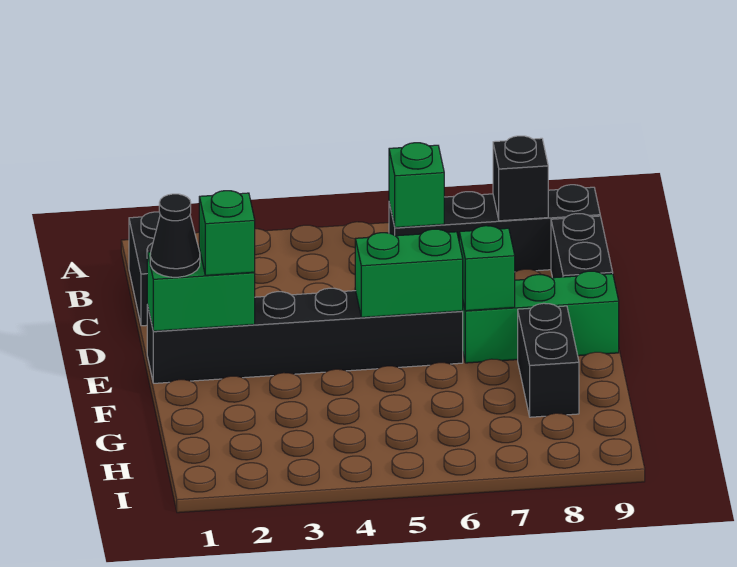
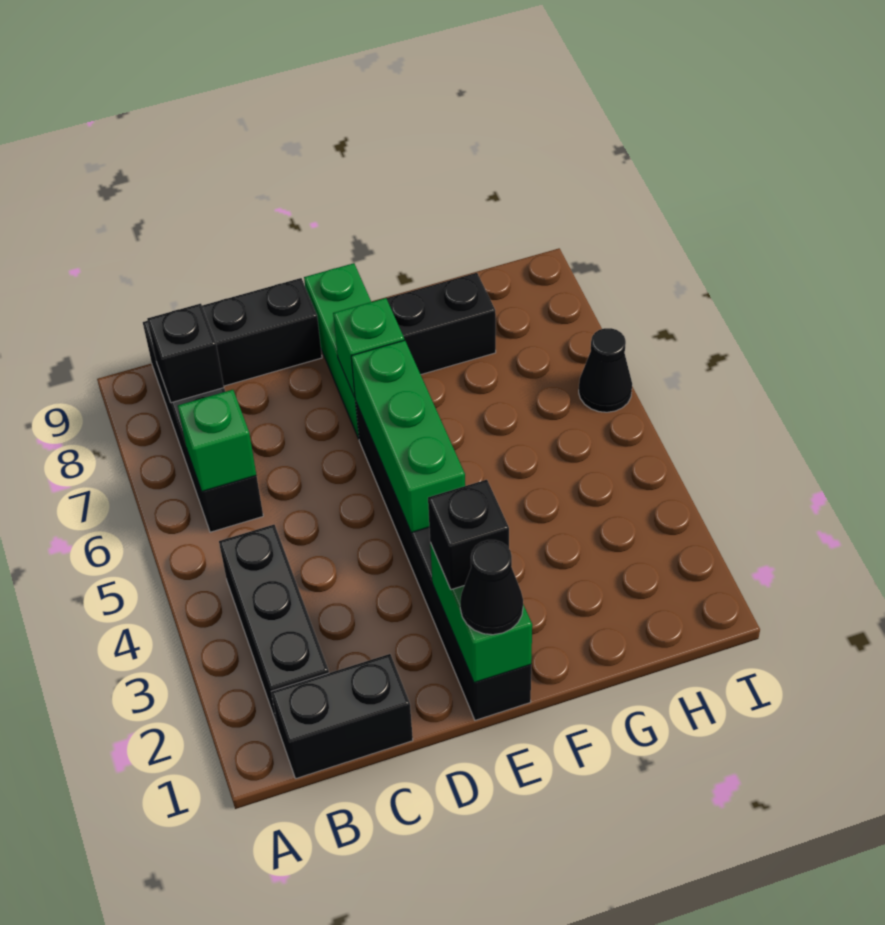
none -> black 1x3 brick [219,525,329,724]
green 1x1 brick [199,191,255,275] -> black 1x1 brick [428,480,509,590]
green 1x2 brick [355,229,463,317] -> green 1x3 brick [351,340,465,533]
none -> black 1x1 cone [579,328,632,412]

